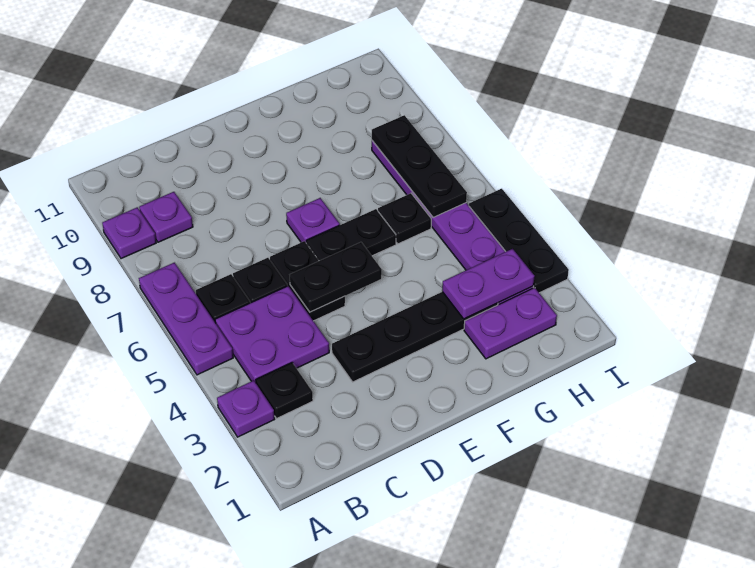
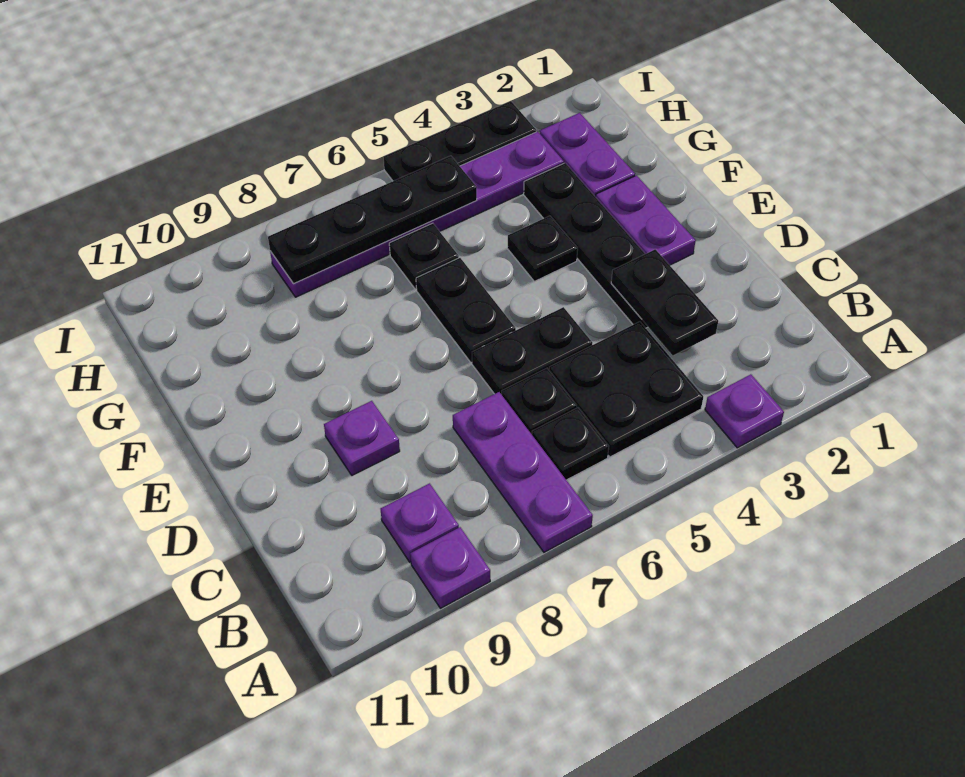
purple 1x3 plate [139,263,233,375] -> purple 1x3 plate turned to [453,392,593,552]
black 1x1 plate [256,363,313,419] -> black 1x1 plate moved to [507,216,578,281]
purple 2x2 plate [215,286,329,383] -> black 2x2 plate [549,322,703,457]
black 1x2 plate [290,242,382,312] -> black 1x2 plate moved to [611,249,718,355]
purple 1x1 plate [286,198,340,242] -> purple 1x1 plate moved to [324,401,400,475]
purple 1x2 plate [442,249,535,319] -> purple 1x2 plate moved to [596,175,696,265]
black 1x3 plate [372,115,467,217] -> black 1x4 plate [268,156,477,284]

